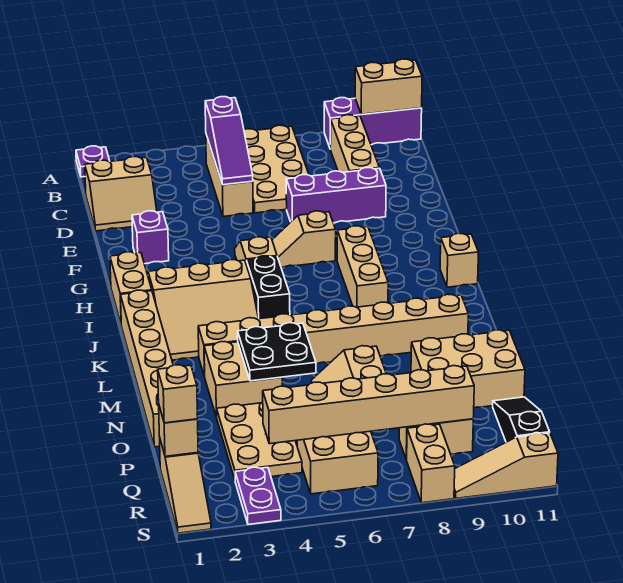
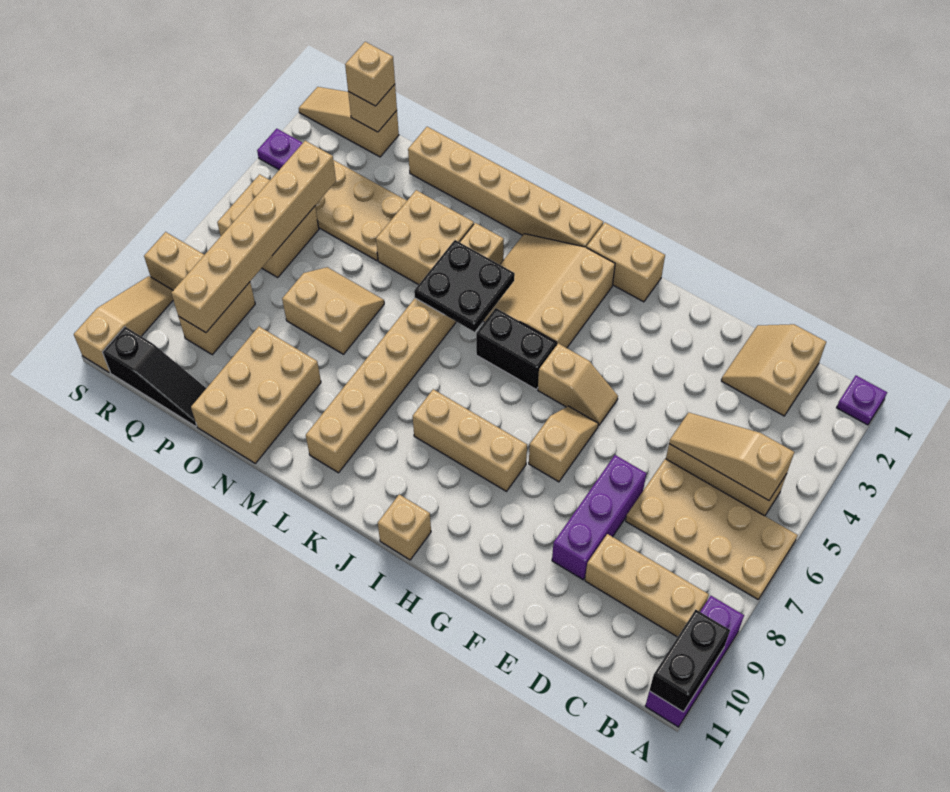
tan 1x2 brick [355,59,422,114] -> black 1x2 brick [649,610,730,712]
purple 1x3 slope [205,97,253,185] -> tan 1x3 slope [669,413,794,501]
purple 1x1 brick [132,211,169,264] -> none
black 2x2 plate [238,323,316,381] -> black 2x2 plate moved to [414,240,515,332]

